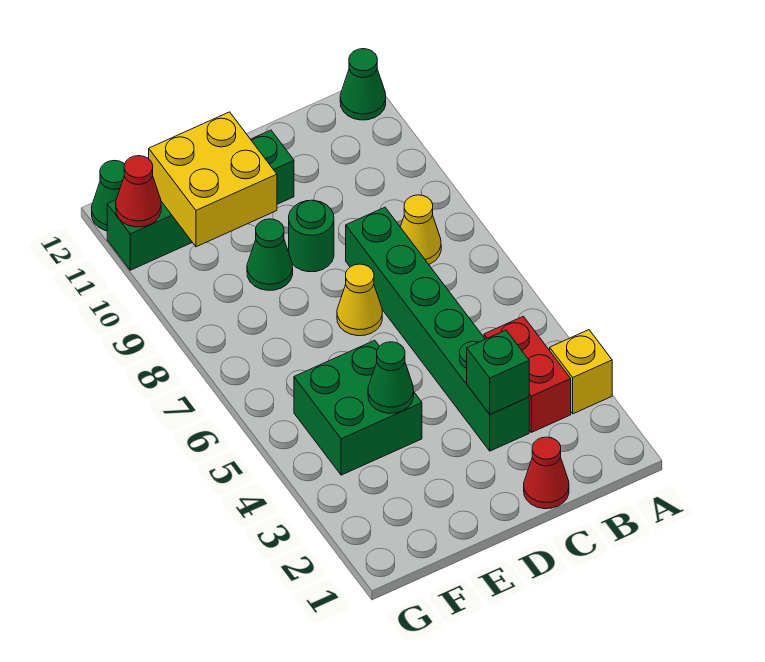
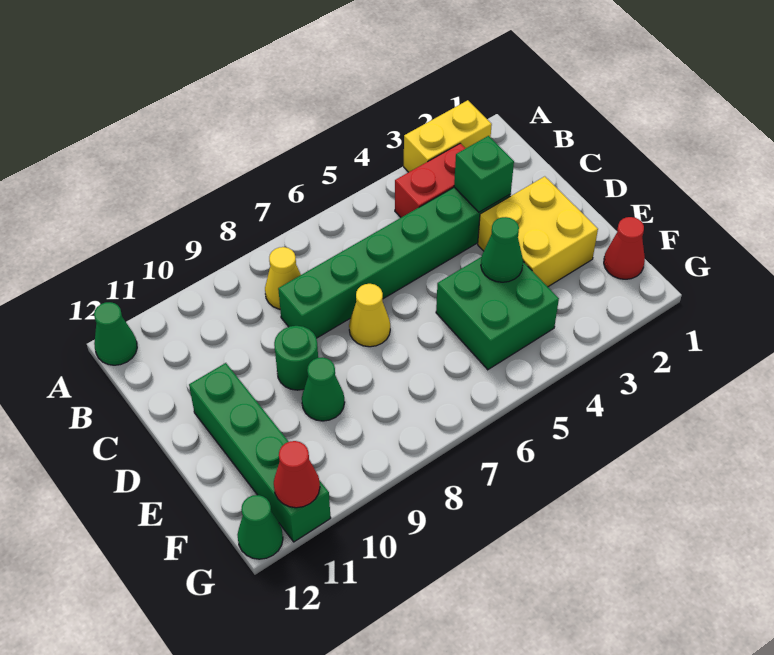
yellow 1x1 brick [550,330,612,414] -> yellow 1x2 brick [404,100,492,172]
red 1x1 cone [524,437,569,509] -> red 1x1 cone moved to [604,217,645,279]
yellow 2x2 brick [149,112,277,247] -> yellow 2x2 brick moved to [478,176,598,287]

